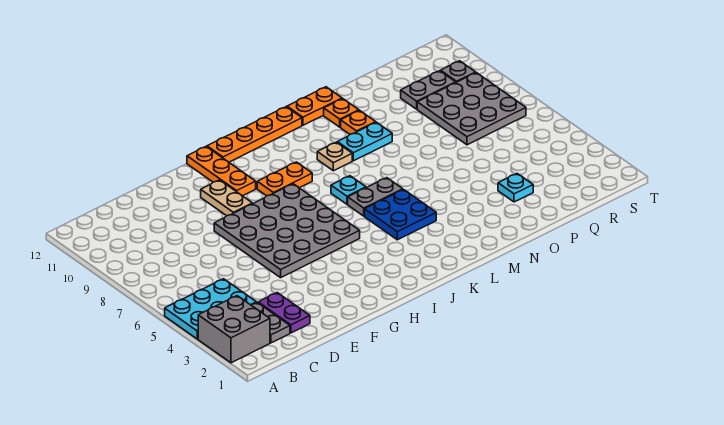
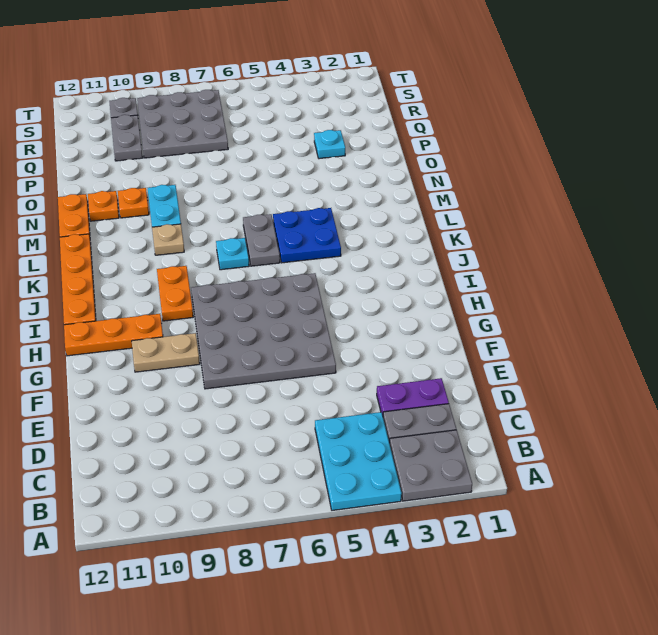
grey 2x2 brick [198,296,270,363] -> grey 2x2 plate [390,430,472,501]

